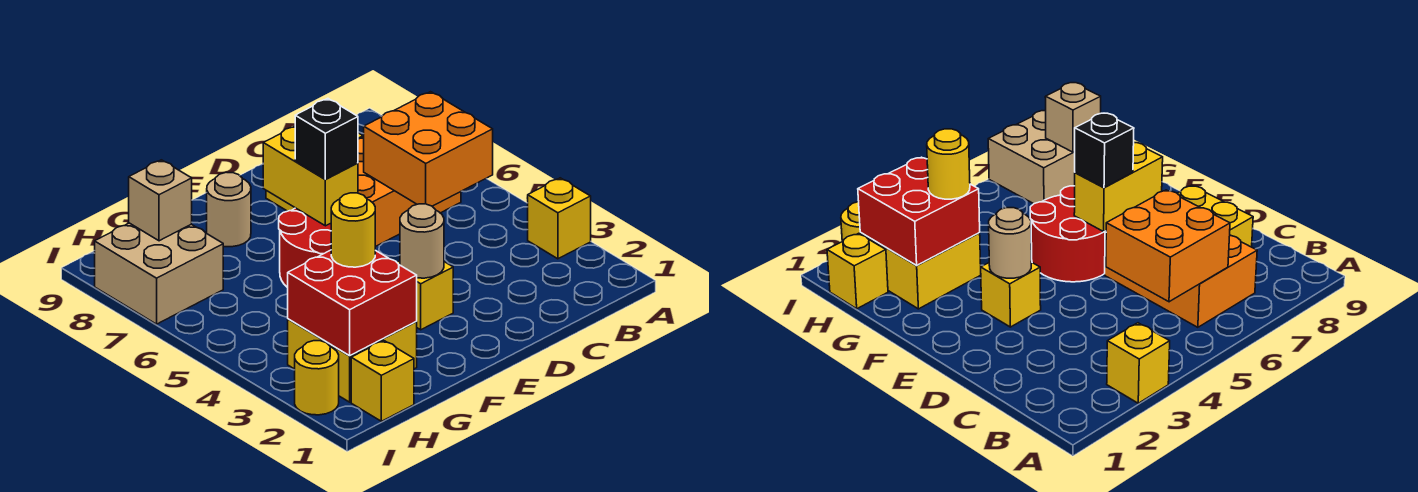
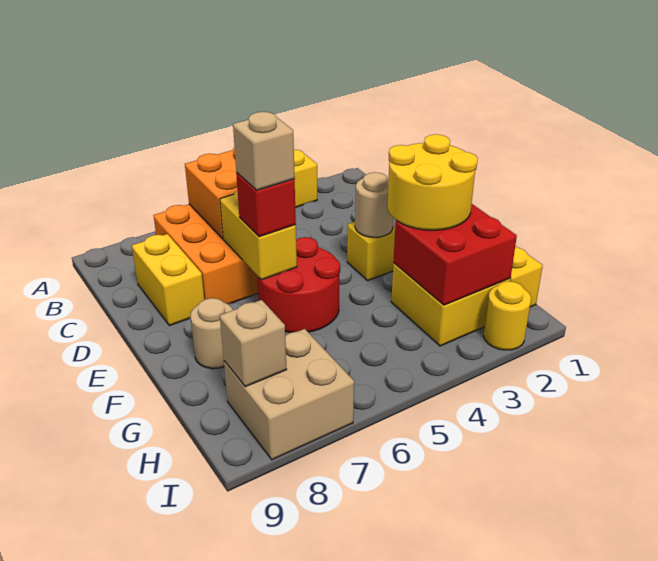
yellow 1x2 brick [263,126,358,226] -> yellow 1x2 brick turned to [220,191,297,280]
black 1x1 brick [295,98,358,179] -> red 1x1 brick [236,173,296,237]
none -> tan 1x1 brick [233,112,295,190]
yellow 1x1 round brick [331,193,375,267] -> yellow 2x2 round brick [387,134,478,230]

